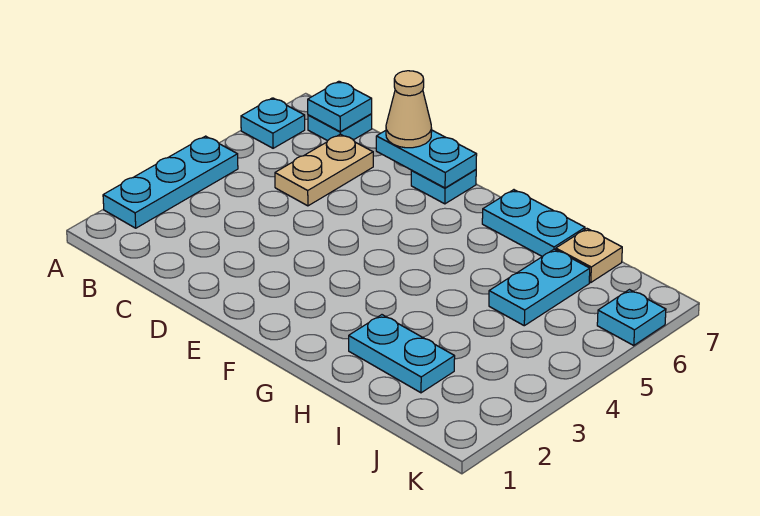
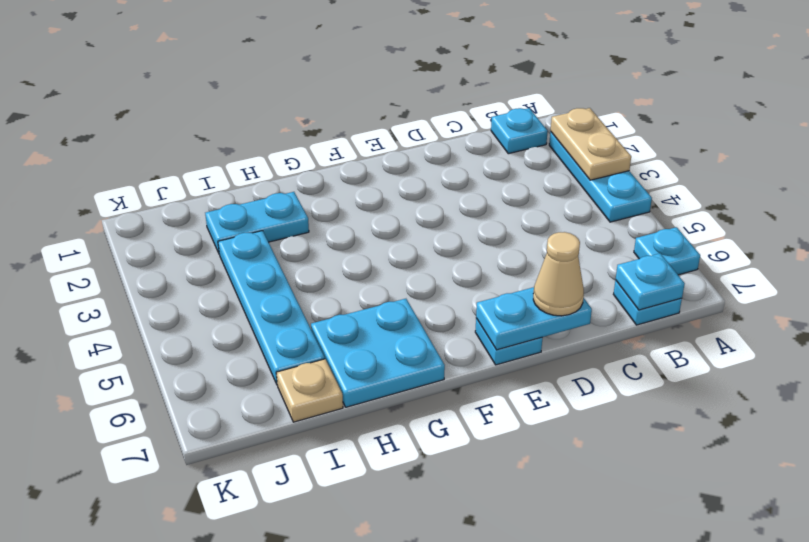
tan 1x2 plate [275,134,373,206] -> tan 1x2 plate moved to [551,108,631,180]
cyan 1x2 plate [482,190,585,257] -> cyan 2x2 plate [311,299,445,407]
cyan 1x2 plate [489,249,590,326] -> cyan 1x4 plate [218,231,325,384]
cyan 1x1 plate [597,290,666,345] -> cyan 1x1 plate moved to [491,108,548,154]

